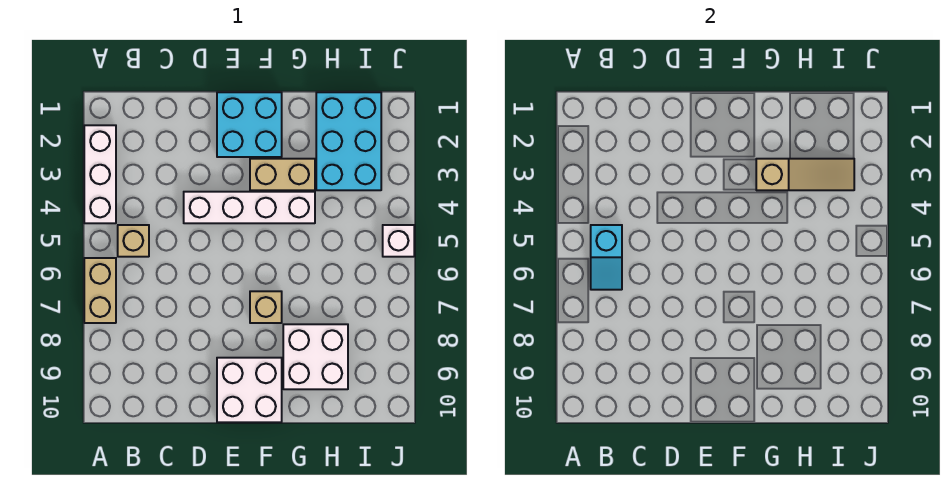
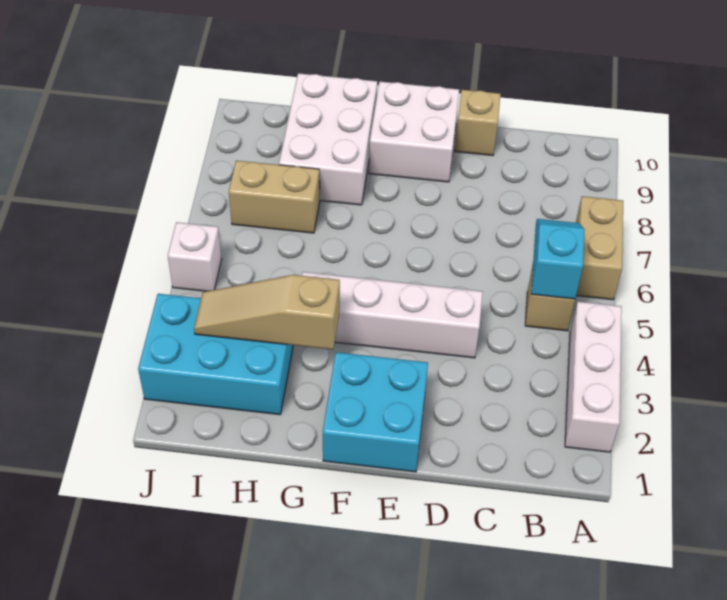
tan 1x2 brick [250,159,315,190] -> tan 1x2 brick moved to [229,160,320,233]
tan 1x1 brick [250,291,282,323] -> tan 1x1 brick moved to [455,90,500,156]
white 2x2 brick [283,324,348,389] -> white 2x3 brick [279,73,377,205]
cyan 2x3 brick [316,92,381,190] -> cyan 2x3 brick turned to [138,294,293,415]

